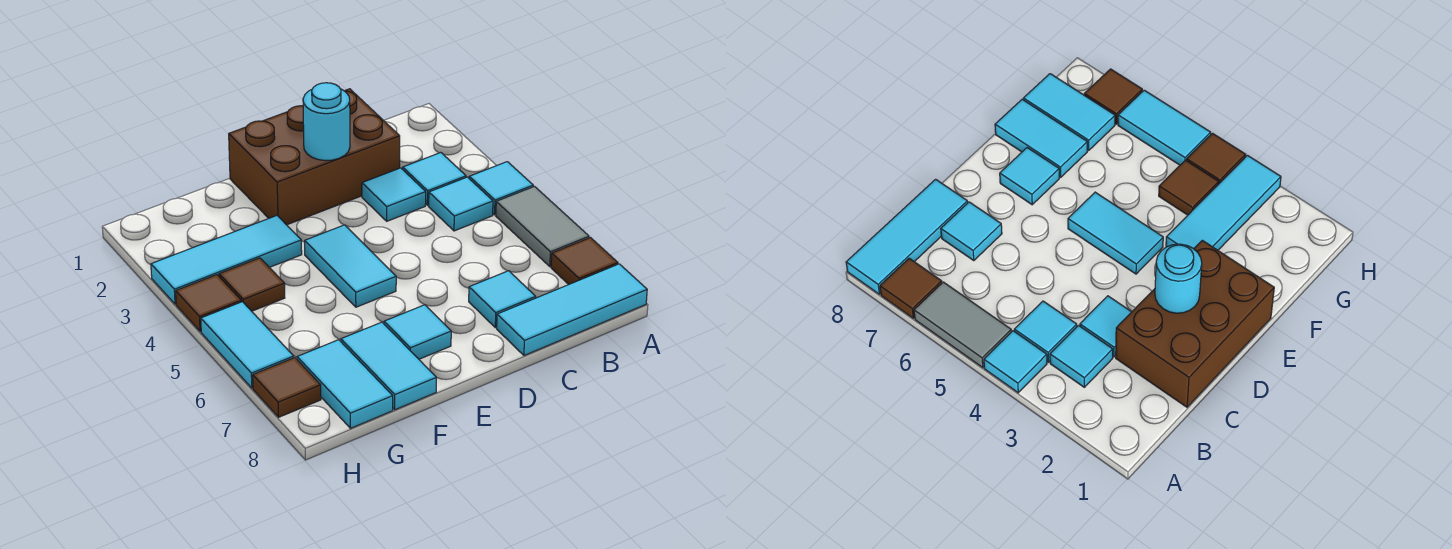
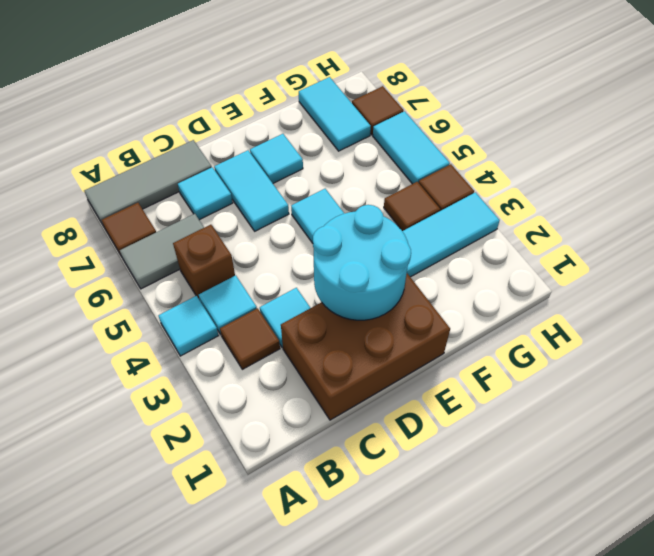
grey 1x2 tile [496,186,589,267] -> grey 1x2 tile turned to [120,214,204,289]
cyan 1x3 tile [497,264,647,355] -> grey 1x3 tile [84,140,212,226]
cyan 1x1 tile [403,153,466,205] -> brown 1x1 tile [220,308,280,369]
none -> brown 1x1 brick [173,225,235,300]
cyan 1x1 round brick [303,83,350,161] -> cyan 2x2 round brick [313,205,411,320]
cyan 1x2 tile [341,322,436,410] -> cyan 1x2 tile moved to [214,150,289,231]

